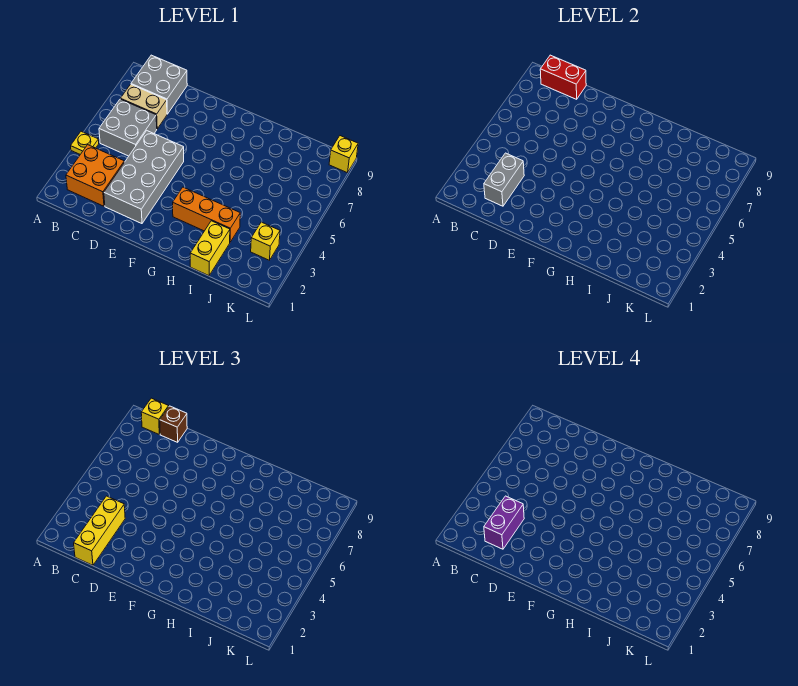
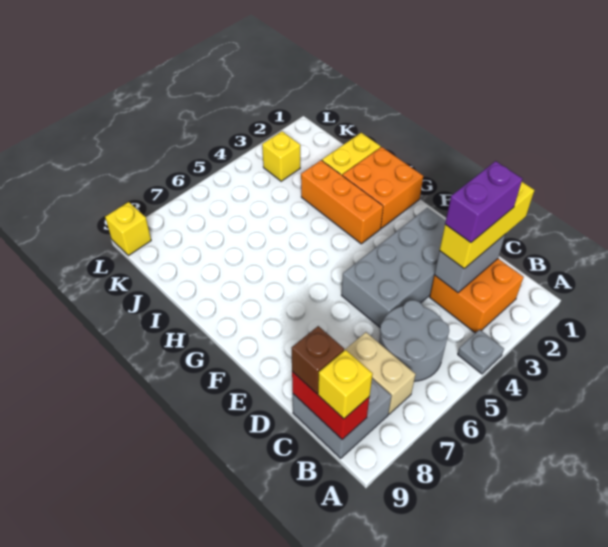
yellow 1x1 plate [71,131,99,154] -> grey 1x1 plate [458,330,504,374]
grey 2x2 brick [99,99,157,156] -> grey 2x2 round brick [379,300,449,381]
none -> orange 2x2 brick [342,147,423,228]

